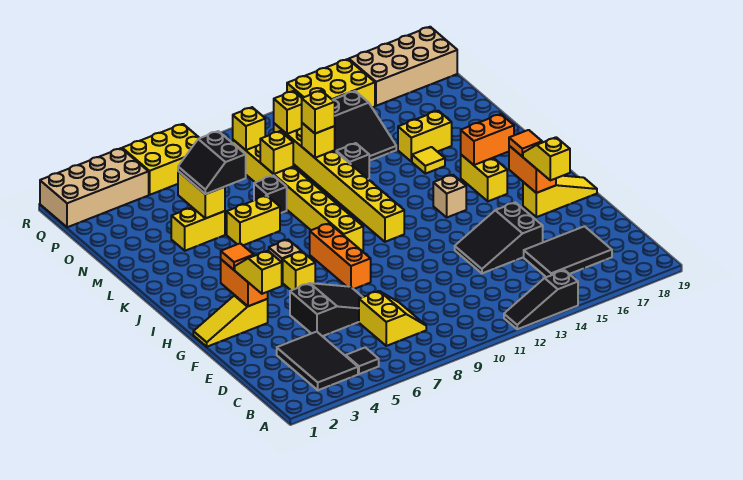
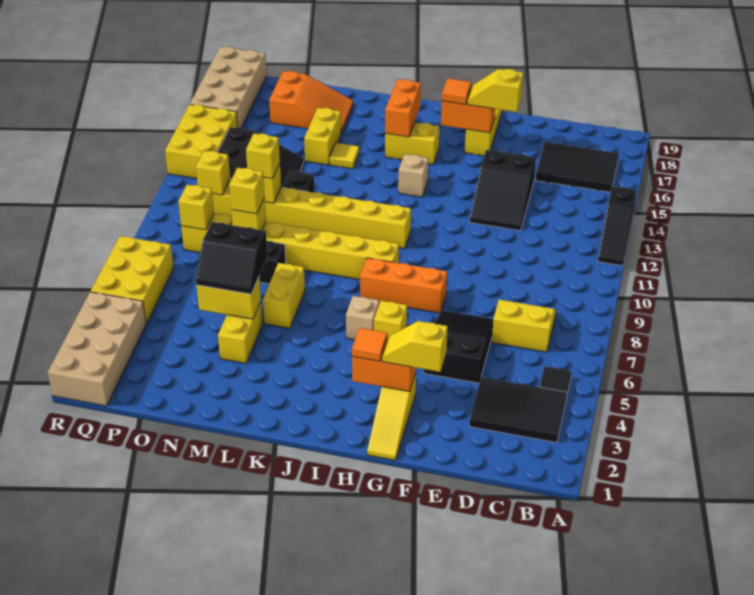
black 2x3 tile [524,226,612,277] -> black 2x3 tile turned to [536,142,619,192]
none -> orange 2x3 slope [269,71,353,133]
none -> yellow 1x1 brick [229,168,264,214]

